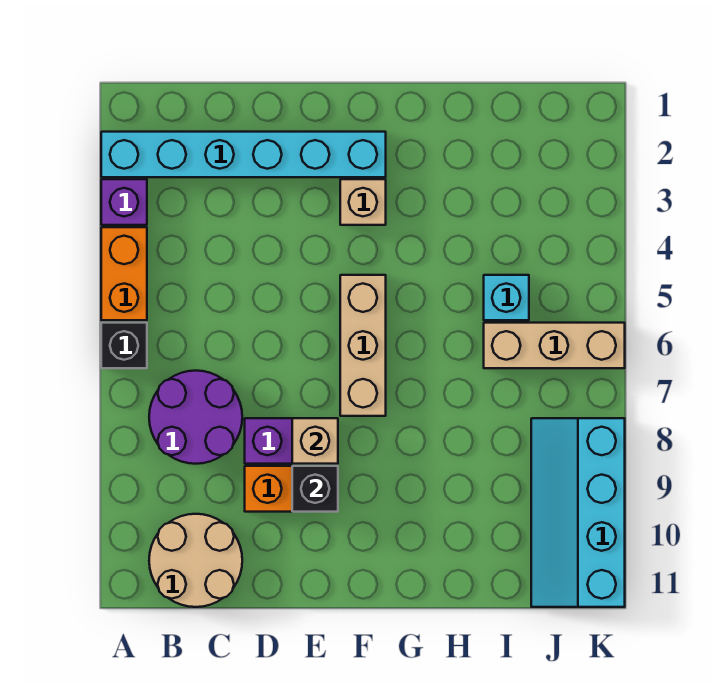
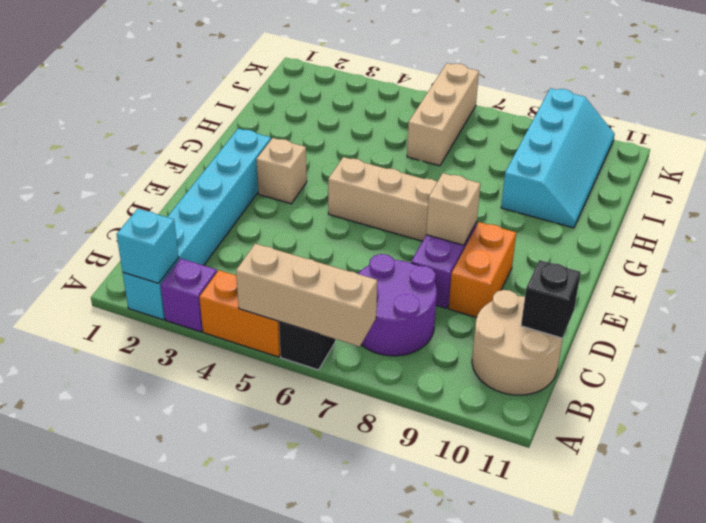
none -> tan 1x3 brick [236,244,377,347]
black 1x1 brick [292,466,338,512] -> black 1x1 brick moved to [521,260,581,338]
cyan 1x1 brick [484,275,529,320] -> cyan 1x1 brick moved to [117,209,179,283]
cyan 2x4 slope [531,418,625,607] -> cyan 2x4 slope turned to [501,88,615,228]

